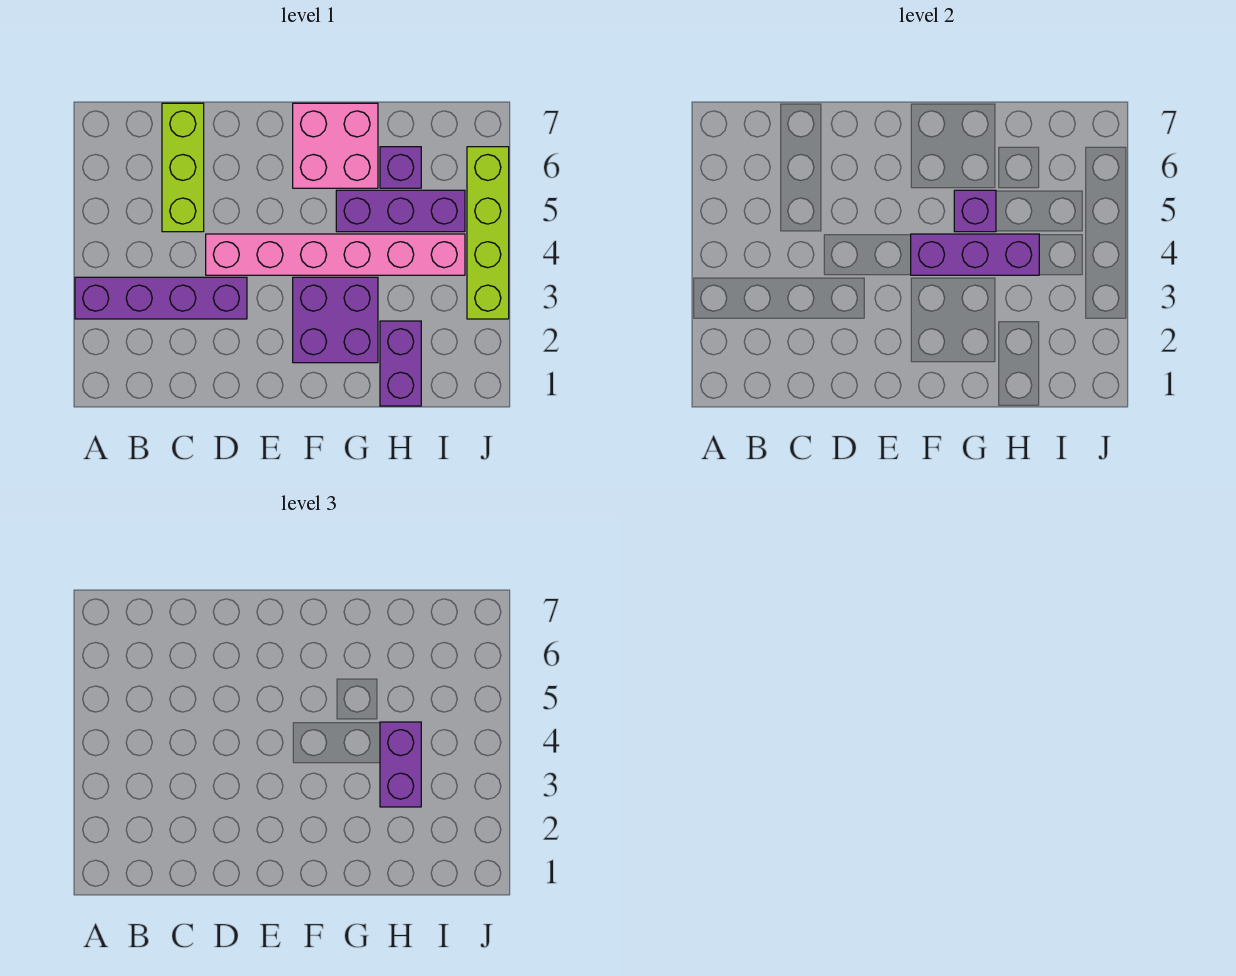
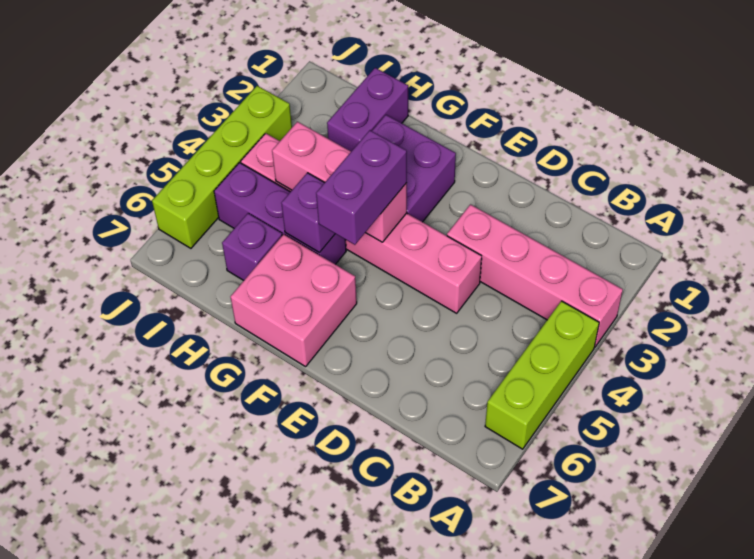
purple 1x4 brick [75,277,247,319] -> pink 1x4 brick [447,205,623,347]
lime 1x3 brick [162,103,204,232] -> lime 1x3 brick moved to [485,301,599,449]
purple 1x3 brick [911,234,1039,275] -> pink 1x3 brick [272,122,407,242]
purple 1x2 brick [380,722,421,807] -> purple 1x2 brick moved to [316,130,407,245]

